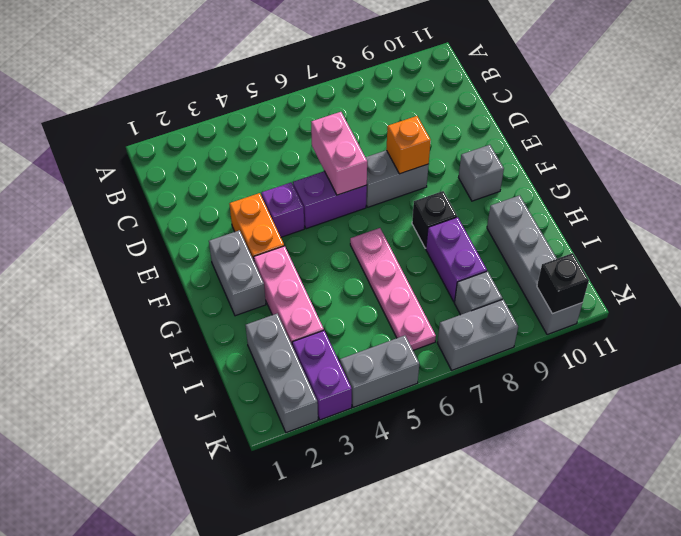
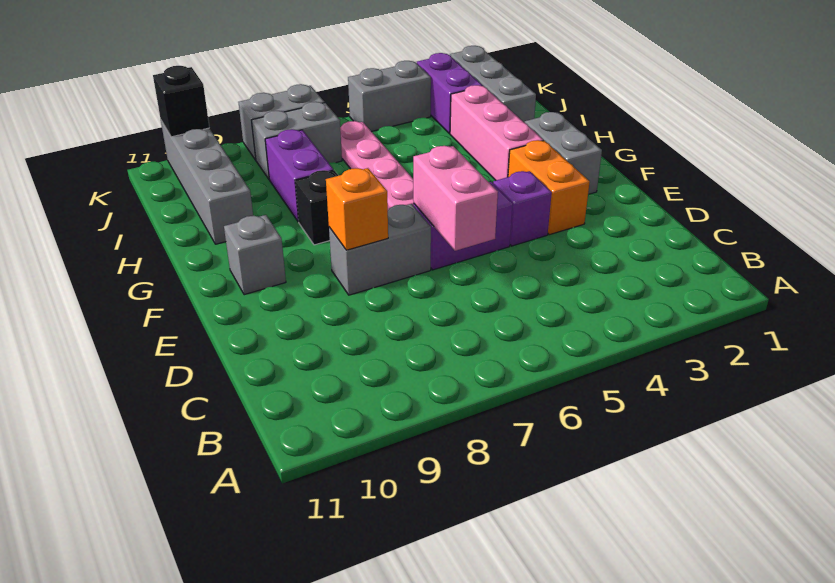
grey 1x1 brick [454,271,502,315] -> grey 1x2 brick [252,102,342,179]

